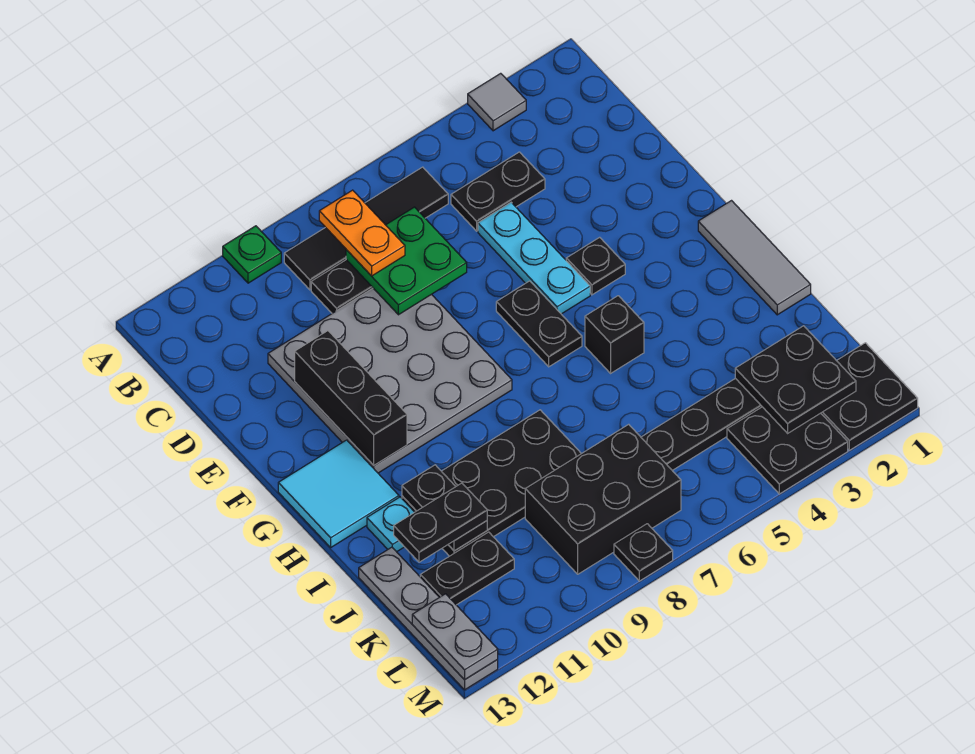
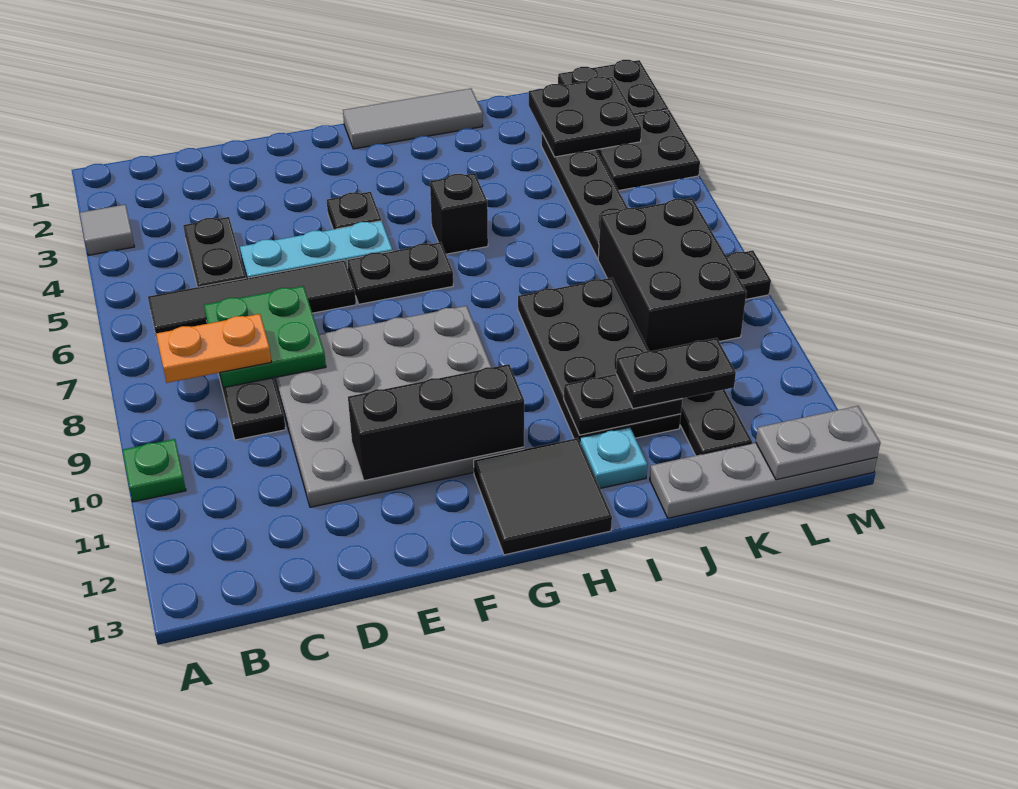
black 1x4 tile [284,167,448,290] -> black 1x4 tile turned to [148,260,356,342]
cyan 2x2 tile [278,440,399,547] -> black 2x2 tile [474,438,612,555]
black 1x2 plate [394,483,487,562] -> black 1x2 plate turned to [616,338,736,409]

